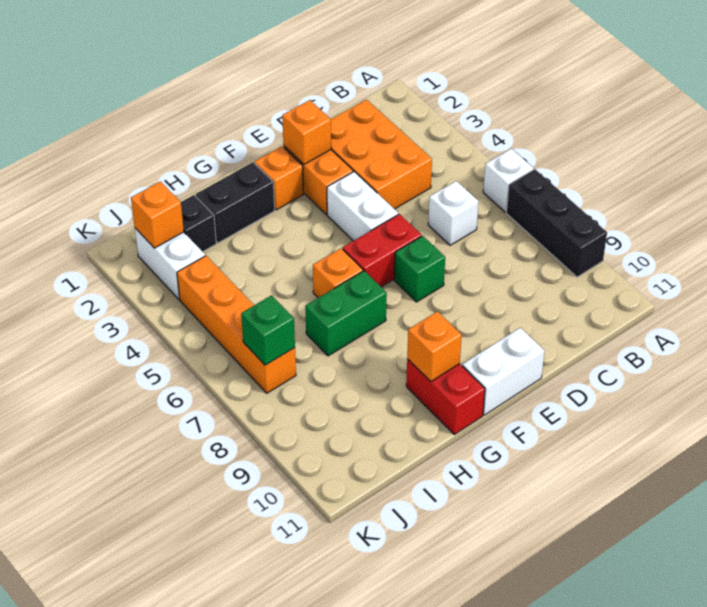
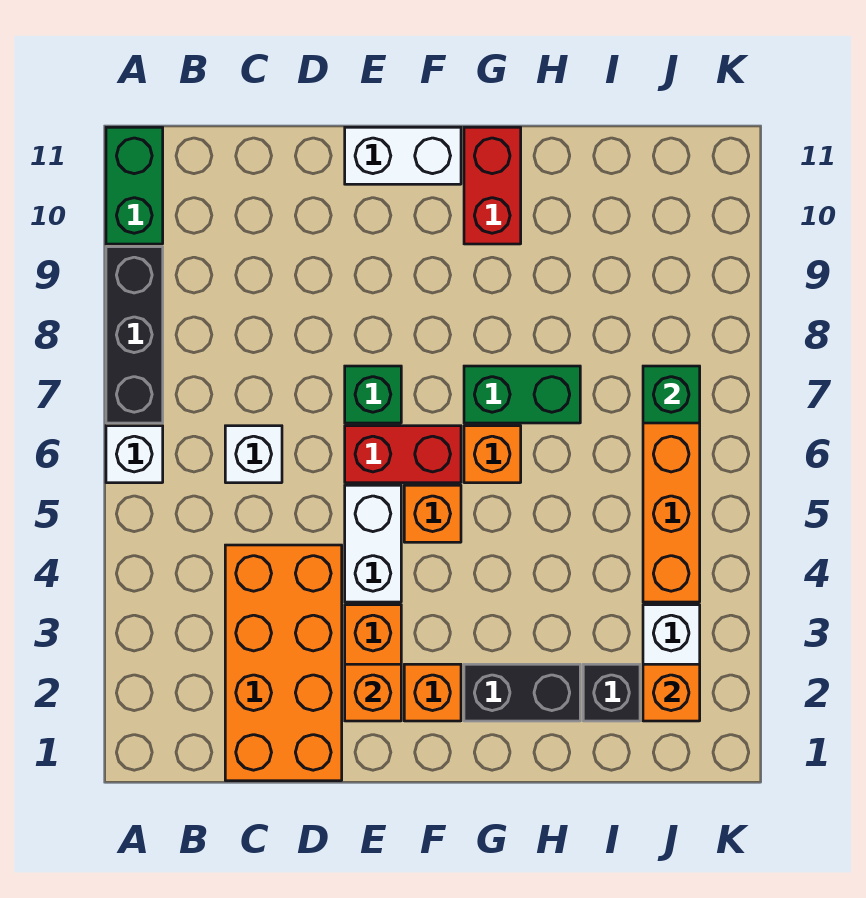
none -> green 1x2 brick [106,127,163,244]
orange 2x3 brick [331,100,432,209] -> orange 2x4 brick [225,545,342,781]
orange 1x1 brick [407,312,462,381] -> orange 1x1 brick moved to [404,485,461,542]

